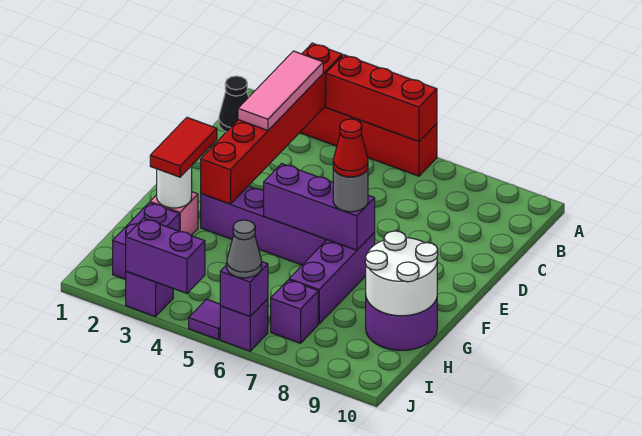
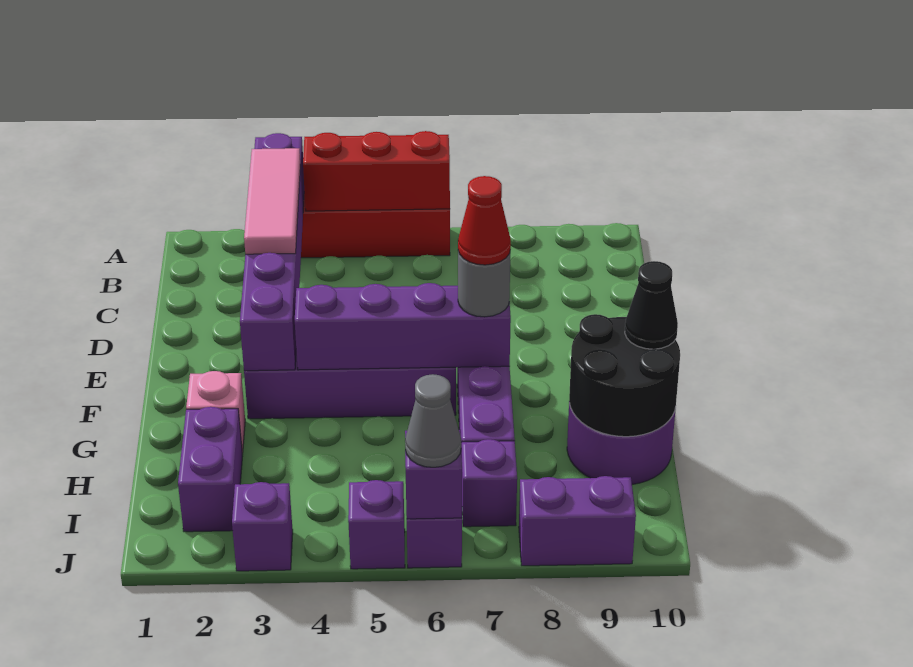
red 1x6 brick [201,43,342,204] -> purple 1x6 brick [240,133,304,371]
black 1x1 cone [219,76,249,132] -> black 1x1 cone moved to [625,261,678,349]
red 1x2 tile [150,118,217,177] -> none
purple 1x3 brick [264,164,375,250] -> purple 1x4 brick [295,283,511,370]
white 1x1 round brick [157,166,192,208] -> none
white 2x2 round brick [365,231,438,316] -> black 2x2 round brick [569,314,680,437]
purple 1x2 brick [126,218,205,293] -> purple 1x2 brick moved to [519,476,636,566]
purple 1x1 tile [189,299,220,340] -> purple 1x1 brick [348,480,405,569]

